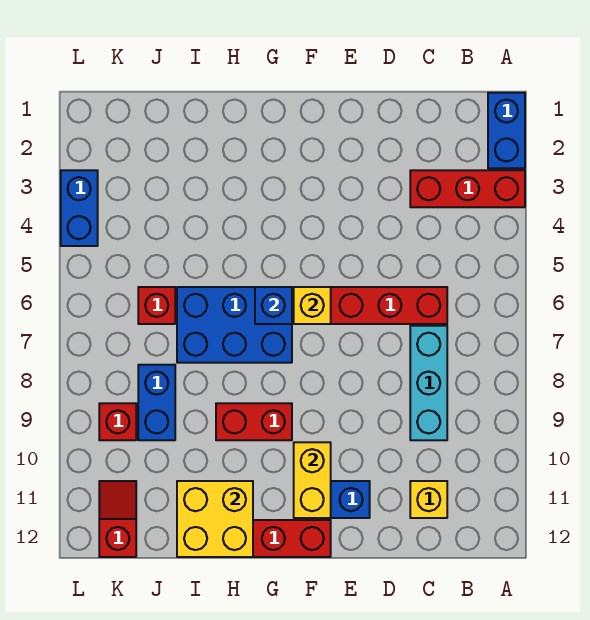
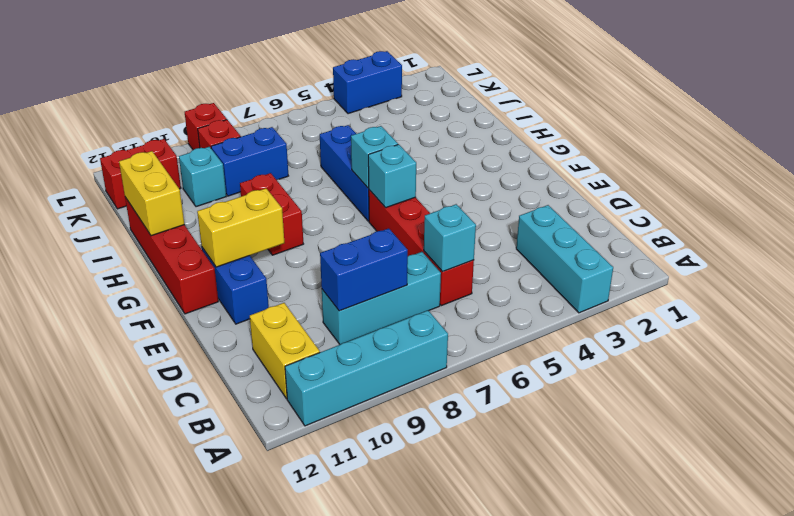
blue 1x2 brick [488,93,525,168] -> blue 1x2 brick moved to [320,228,408,311]
red 1x3 brick [410,170,525,207] -> cyan 1x3 brick [516,205,613,313]
none -> cyan 1x4 brick [285,311,448,426]
none -> cyan 1x1 brick [424,204,476,272]
yellow 1x1 brick [410,481,447,518] -> yellow 1x2 brick [250,303,320,399]
yellow 1x1 brick [294,287,331,324] -> cyan 1x1 brick [368,144,416,208]
blue 2x3 brick [177,287,292,363] -> blue 1x3 brick [320,125,369,221]
blue 1x1 brick [255,287,292,324] -> cyan 1x1 brick [351,126,398,188]
yellow 2x2 brick [177,481,253,557] -> yellow 1x2 brick [119,151,184,236]
red 1x1 brick [138,287,175,324] -> red 1x1 brick moved to [185,103,227,150]
none -> cyan 1x1 brick [179,147,226,207]
red 1x2 slope [99,481,136,557] -> red 1x2 brick [100,139,181,209]

